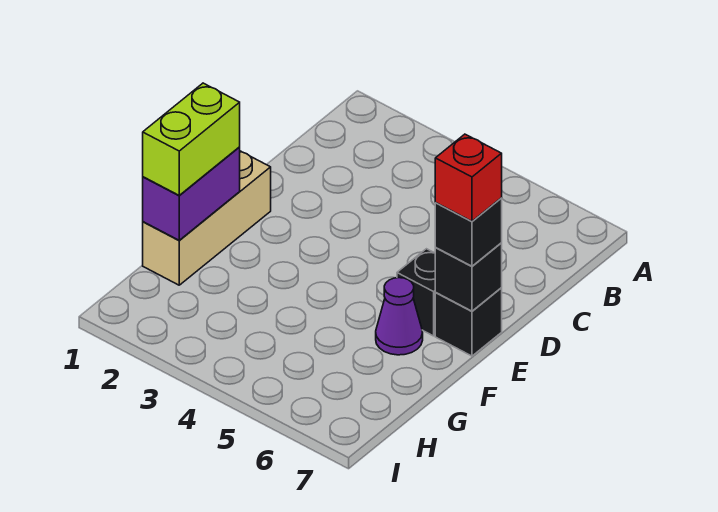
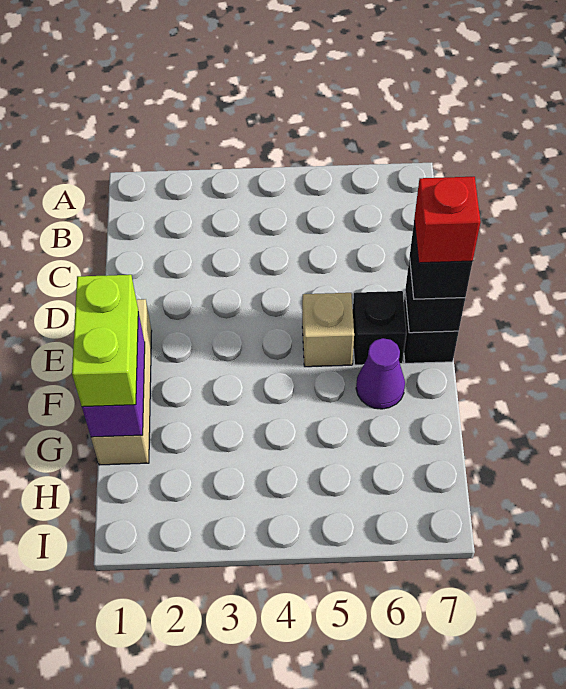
none -> tan 1x1 brick [302,293,354,367]

